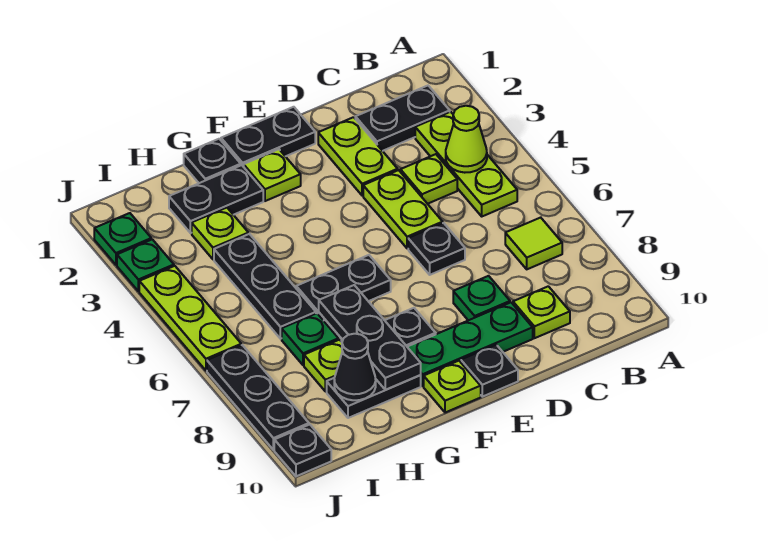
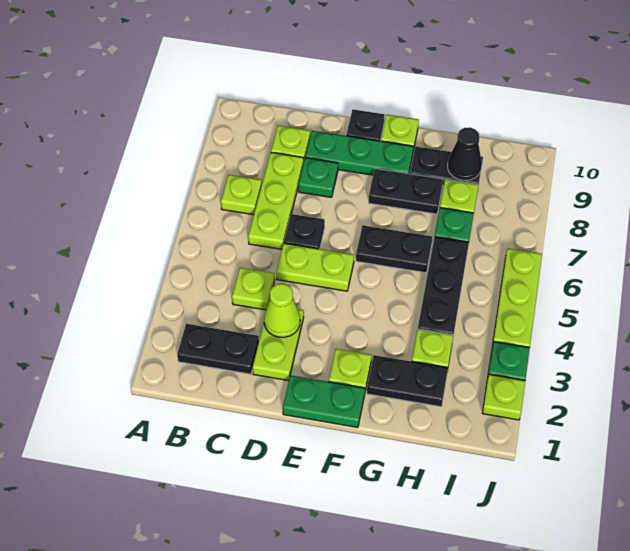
lime 1x3 plate [415,112,517,216] -> lime 1x3 plate moved to [248,153,303,249]
lime 1x1 cone [446,106,487,173] -> lime 1x1 cone moved to [264,284,300,337]
lime 1x1 tile [505,218,562,269] -> lime 1x1 plate [221,175,262,215]
lime 1x2 plate [363,170,443,249] -> lime 1x2 plate turned to [276,243,354,291]
black 1x2 plate [221,107,315,167] -> green 1x2 plate [283,375,365,428]
black 1x1 plate [184,139,241,183] -> none
black 1x3 plate [319,285,421,390] -> none
green 1x1 plate [94,213,151,265] -> lime 1x1 plate [482,374,525,420]
black 1x3 plate [207,345,309,450] -> none
black 1x1 plate [274,425,331,476] -> none

